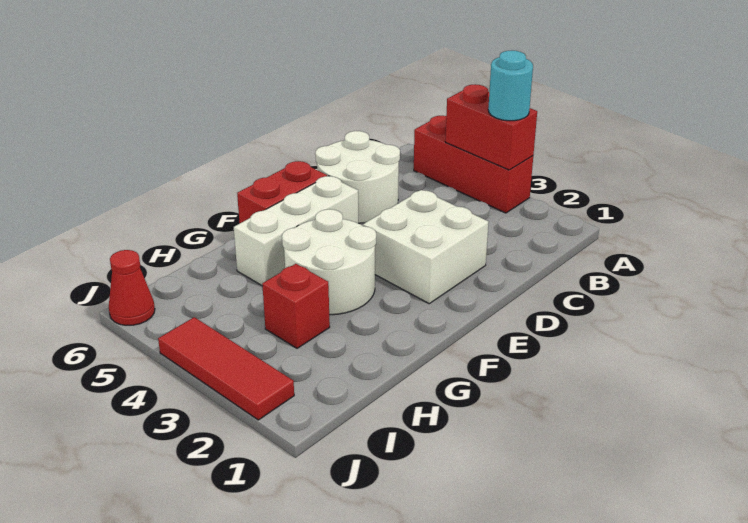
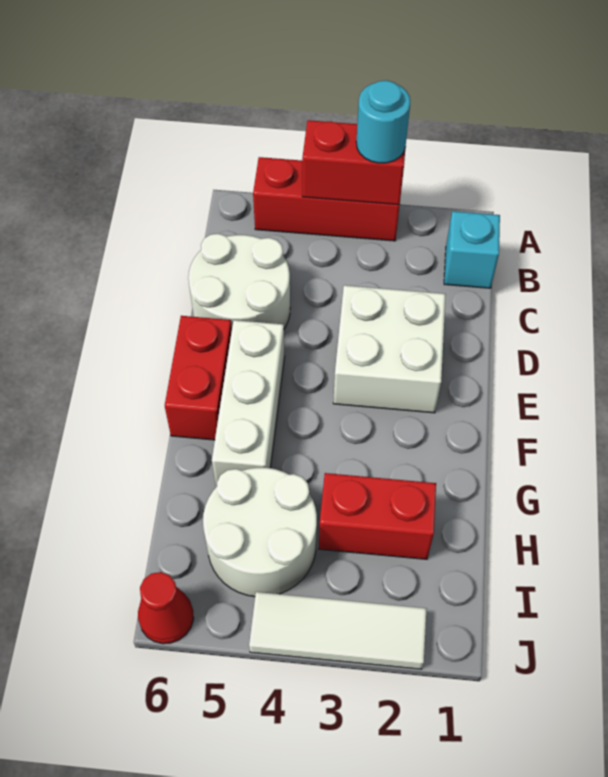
none -> cyan 1x1 brick [444,211,500,288]
white 2x2 round brick [282,209,376,315] -> white 2x2 round brick moved to [203,468,317,597]
red 1x1 brick [262,264,330,348] -> red 1x2 brick [319,473,436,559]
red 1x3 tile [158,317,294,420] -> white 1x3 tile [249,592,426,669]

